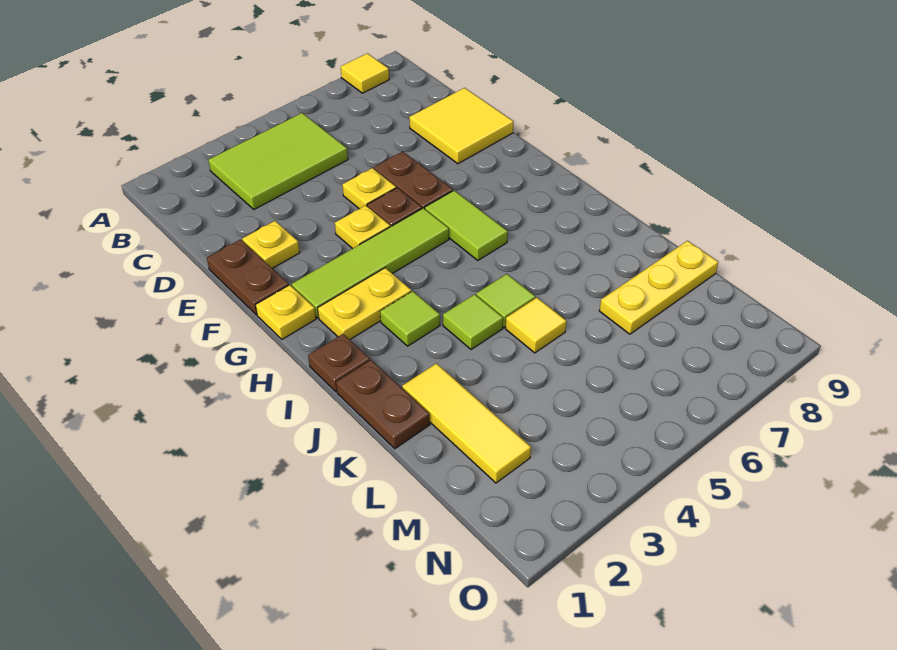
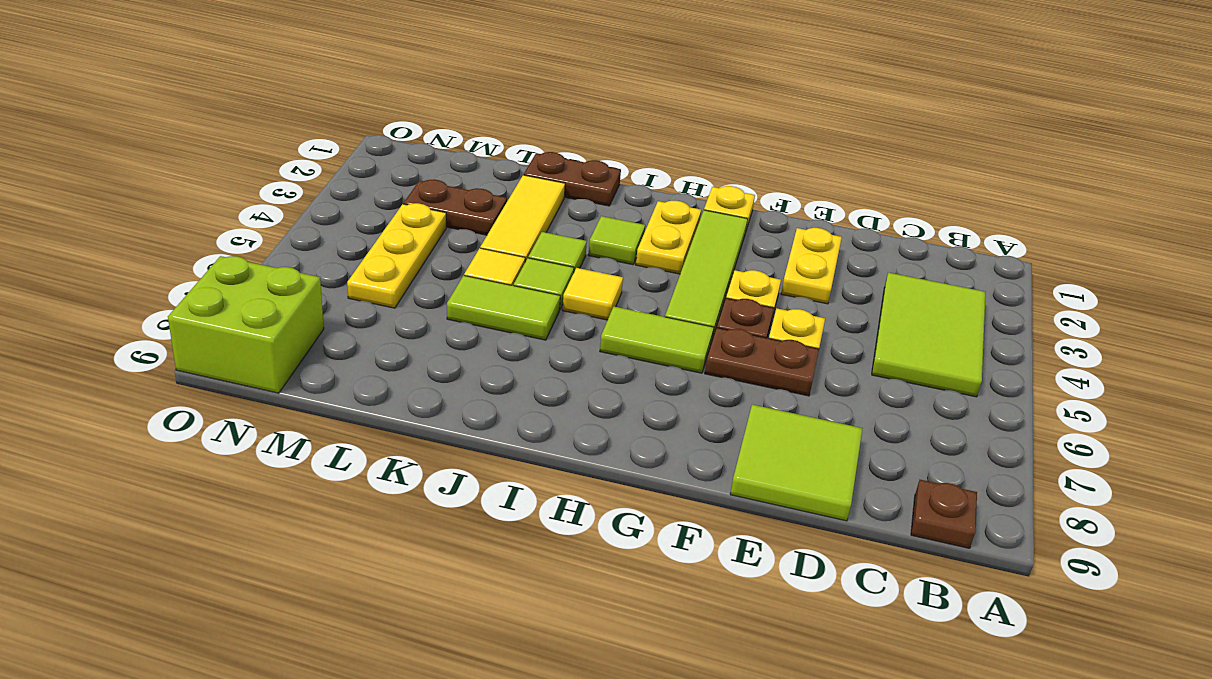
yellow 1x1 tile [341,53,389,93] -> yellow 1x1 tile moved to [563,268,623,320]
yellow 2x2 tile [409,88,514,164] -> lime 2x2 tile [730,405,863,521]
brown 1x2 plate [207,240,289,315] -> brown 1x2 plate moved to [404,180,507,235]
yellow 1x1 plate [242,221,300,268] -> yellow 1x2 plate [781,228,842,304]
brown 1x1 plate [308,334,370,392] -> brown 1x1 plate moved to [911,480,977,548]
none -> lime 1x2 tile [447,275,560,340]
yellow 1x3 tile [402,363,531,483] -> yellow 1x3 tile turned to [480,175,565,262]
yellow 1x3 plate [599,241,718,334] -> yellow 1x3 plate moved to [347,203,446,308]
none -> lime 2x2 brick [168,256,324,393]

